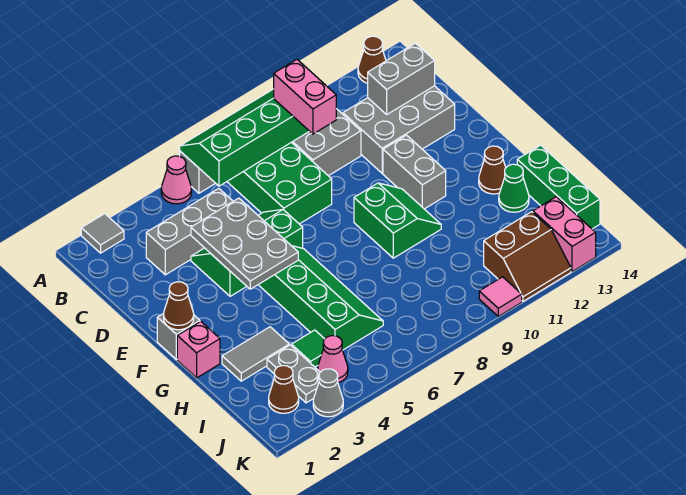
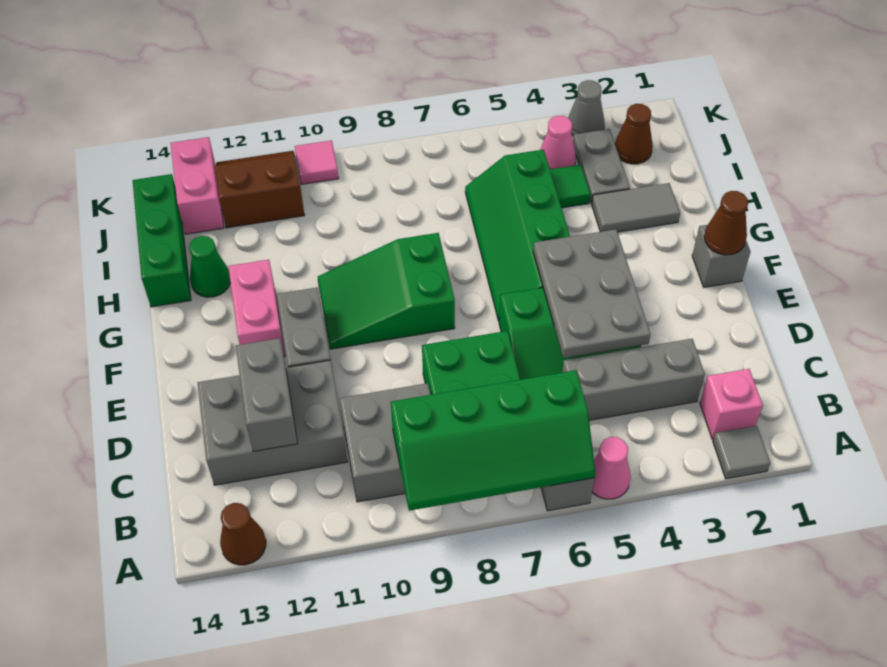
pink 1x2 brick [274,59,336,134] -> pink 1x2 brick moved to [228,260,285,357]
grey 1x2 brick [368,43,435,114] -> grey 1x2 brick turned to [236,338,298,452]
green 2x2 slope [354,183,441,258] -> green 2x3 slope [318,233,455,349]
pink 1x1 brick [177,321,220,378] -> pink 1x1 brick moved to [700,369,763,439]
brown 1x1 cone [479,146,506,194] -> none

